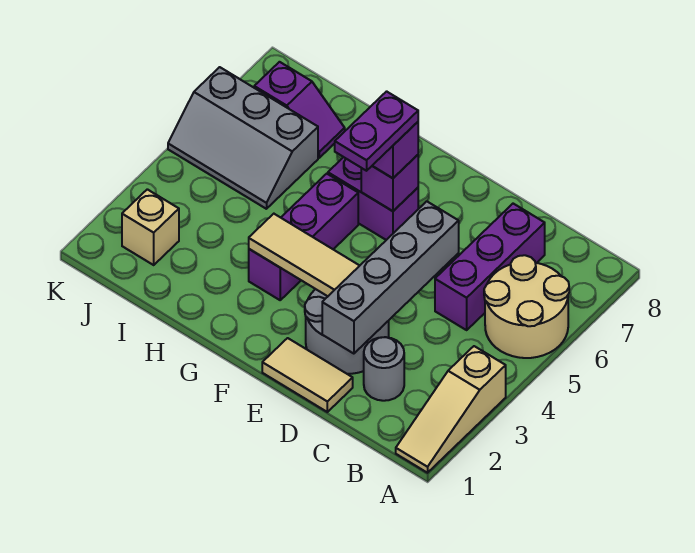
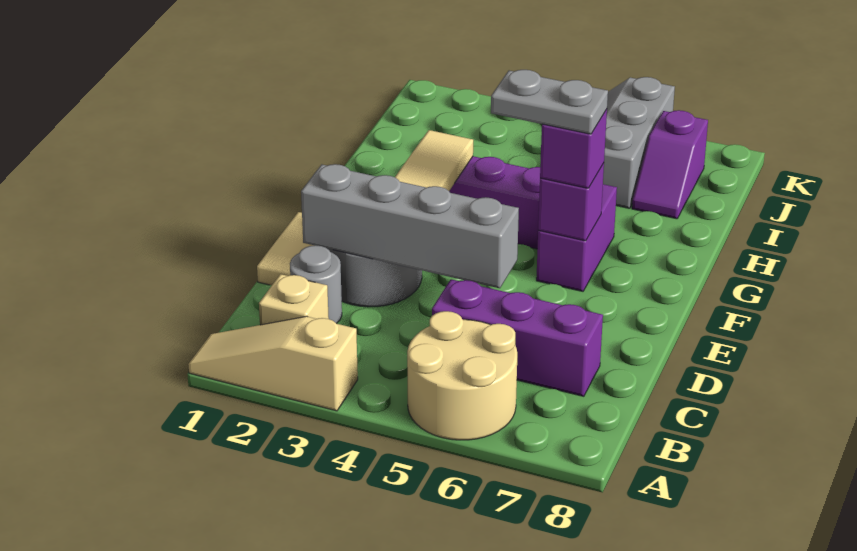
purple 1x2 plate [335,91,418,171] -> grey 1x2 plate [491,70,608,134]
tan 1x1 brick [122,189,179,265] -> tan 1x1 brick moved to [259,274,329,325]

